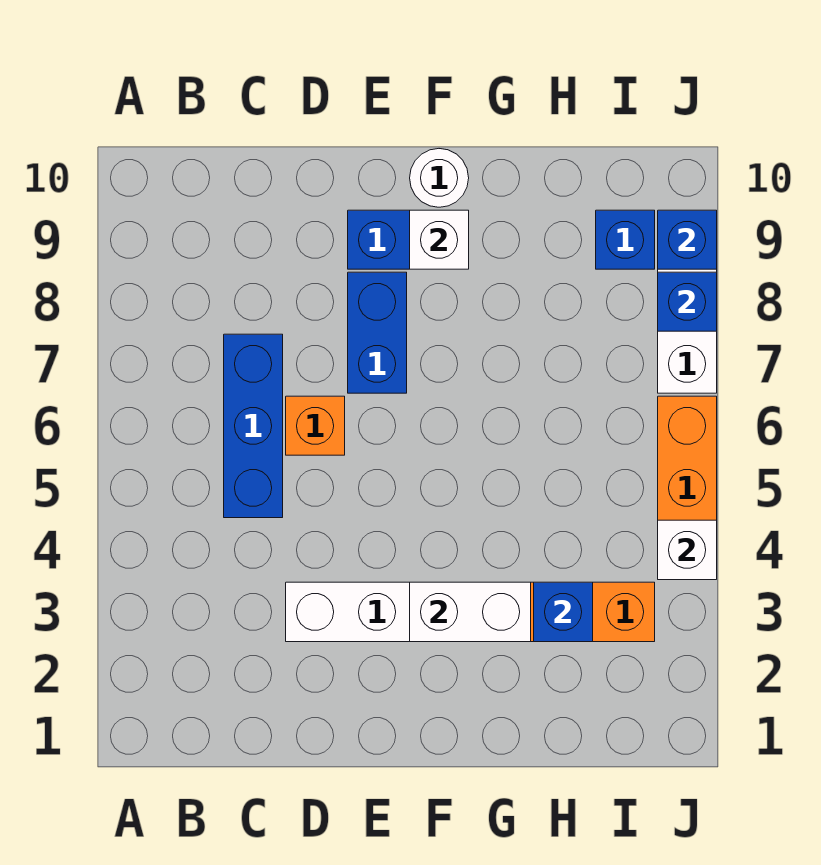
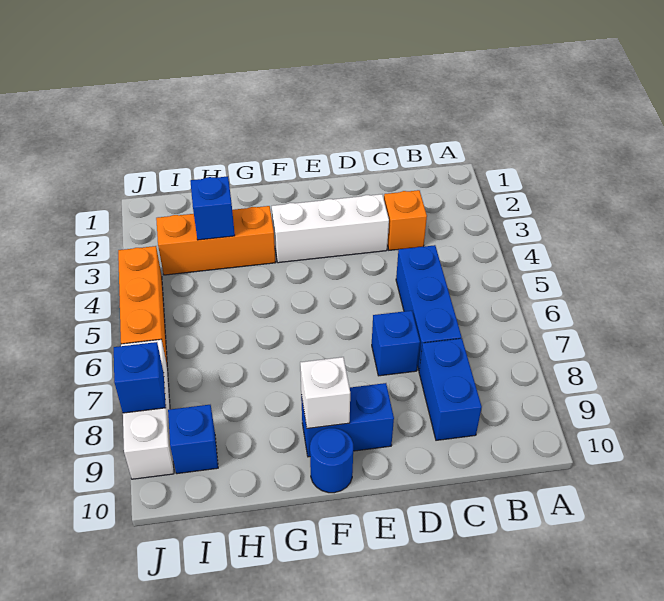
orange 1x1 brick [286,396,345,455] -> orange 1x1 brick moved to [384,190,427,250]
blue 1x2 brick [348,272,407,393] -> blue 1x2 brick moved to [419,338,482,440]
white 1x2 brick [410,582,531,642] -> none
white 1x1 round brick [410,149,469,207] -> blue 1x1 round brick [310,428,353,493]
white 1x1 brick [658,520,717,580] -> none
blue 1x1 brick [658,210,717,269] -> blue 1x1 brick moved to [372,311,420,376]

